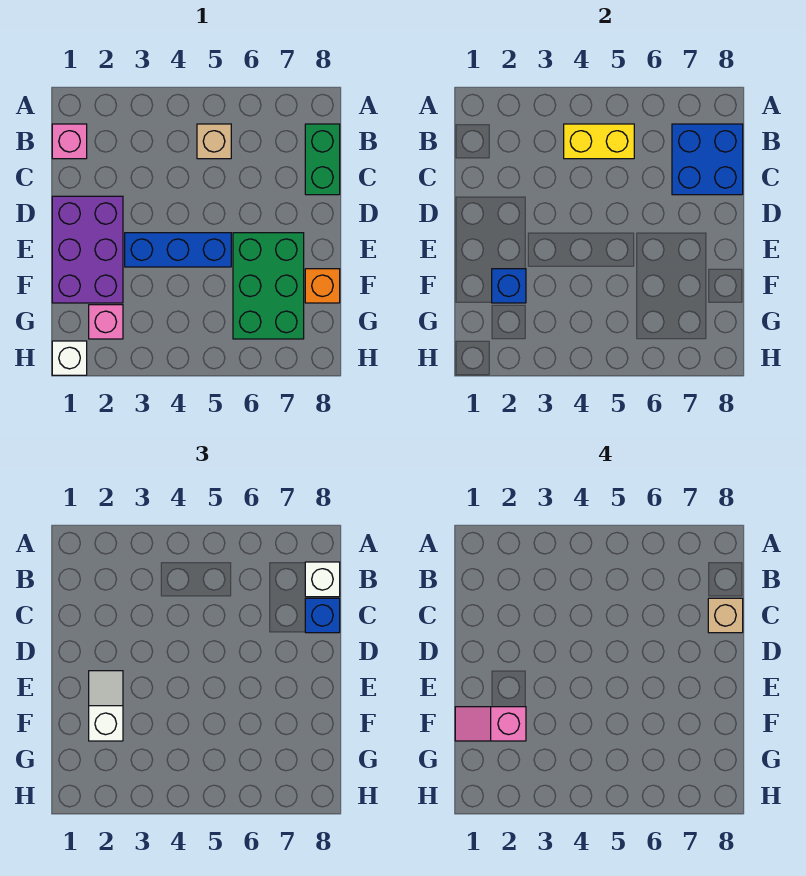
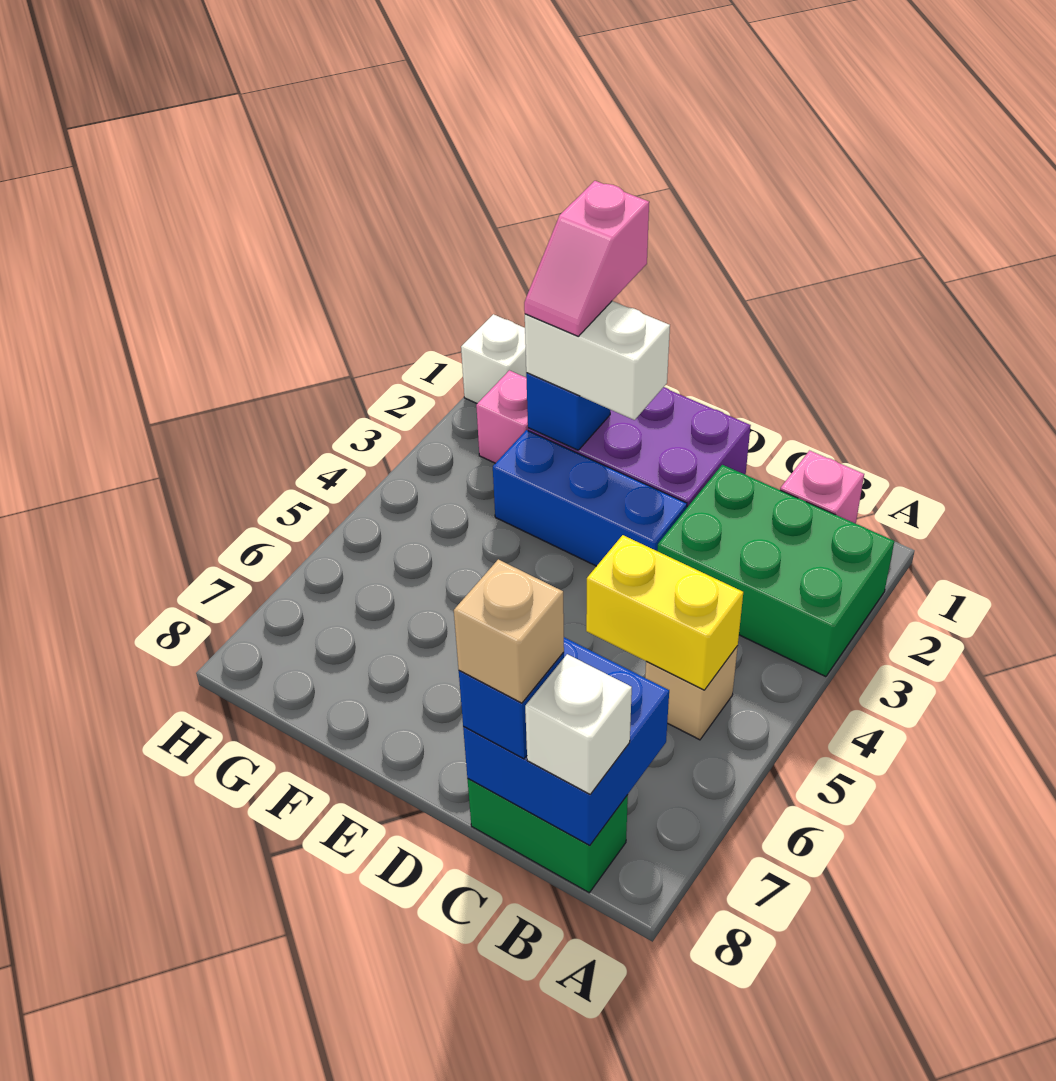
yellow 1x2 brick [564,124,634,159] -> yellow 1x2 brick turned to [586,535,743,690]
white 1x2 slope [89,671,123,741] -> white 1x2 brick [525,301,670,420]
blue 1x3 brick [125,233,231,267] -> blue 1x3 brick turned to [493,430,687,566]
green 2x3 brick [233,233,304,339] -> green 2x3 brick moved to [657,465,894,677]
pink 1x2 slope [455,707,526,741] -> pink 1x2 slope turned to [524,181,649,336]
orange 1x1 brick [305,269,340,303] -> none

